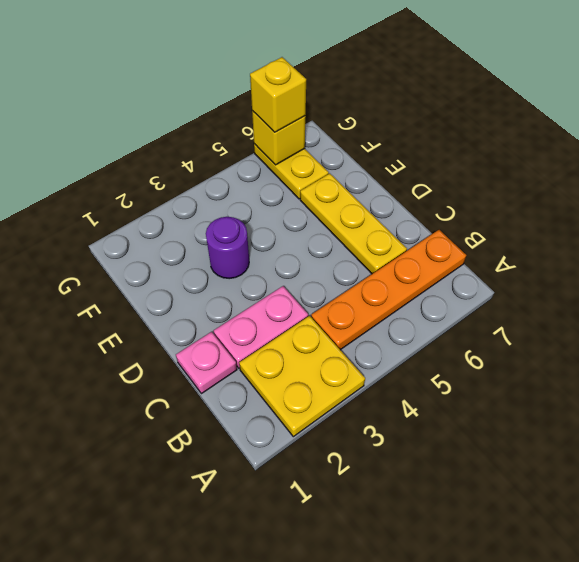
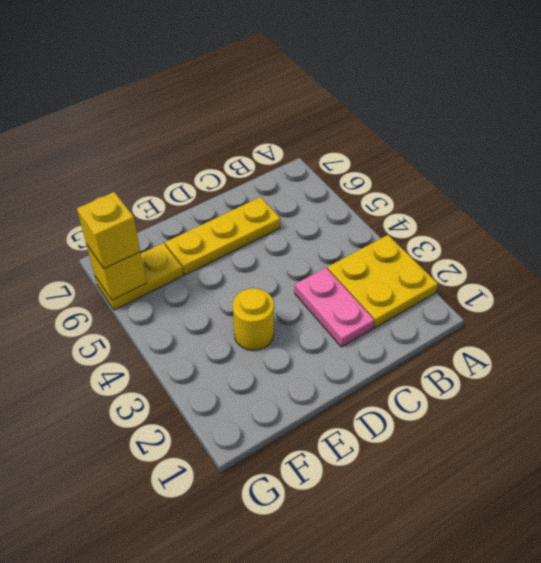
orange 1x4 plate [311,230,466,350] -> none
pink 1x1 plate [176,332,237,394] -> none
purple 1x1 round brick [206,217,249,279] -> yellow 1x1 round brick [233,288,274,351]

